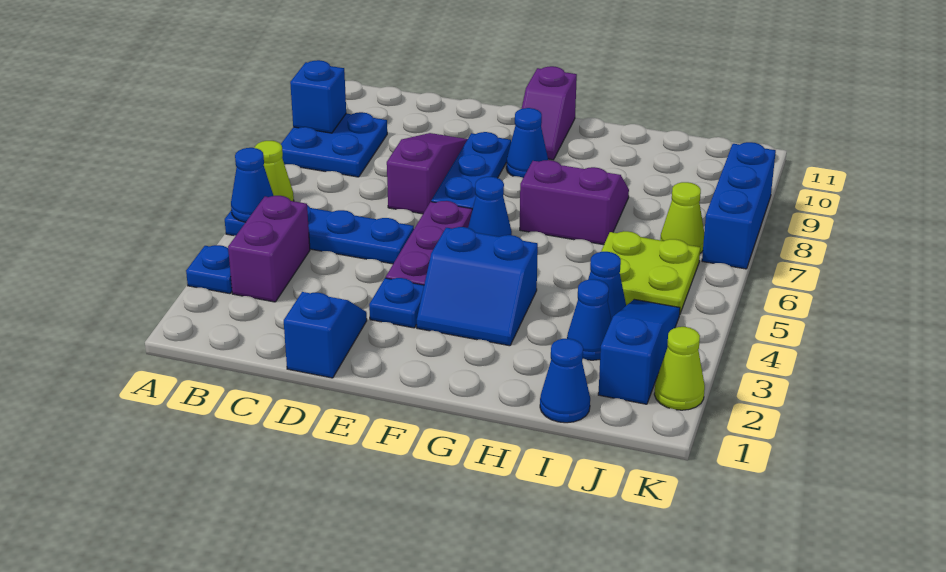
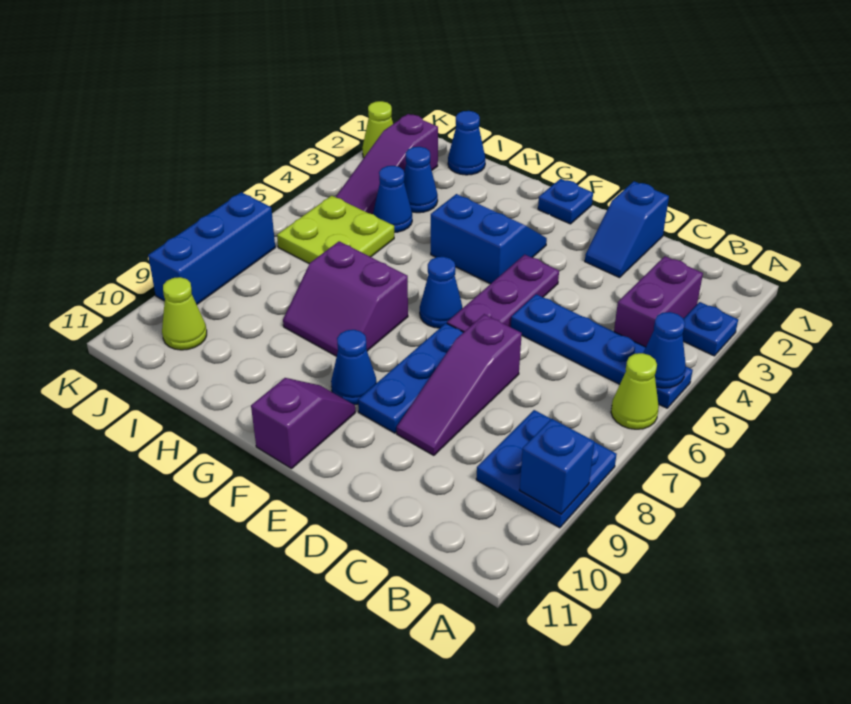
blue 1x1 plate [369,278,424,328] -> blue 1x1 plate moved to [538,179,593,224]
blue 1x3 slope [598,299,680,404] -> purple 1x3 slope [336,114,438,214]
lime 1x1 cone [660,182,704,253] -> lime 1x1 cone moved to [162,277,207,350]

